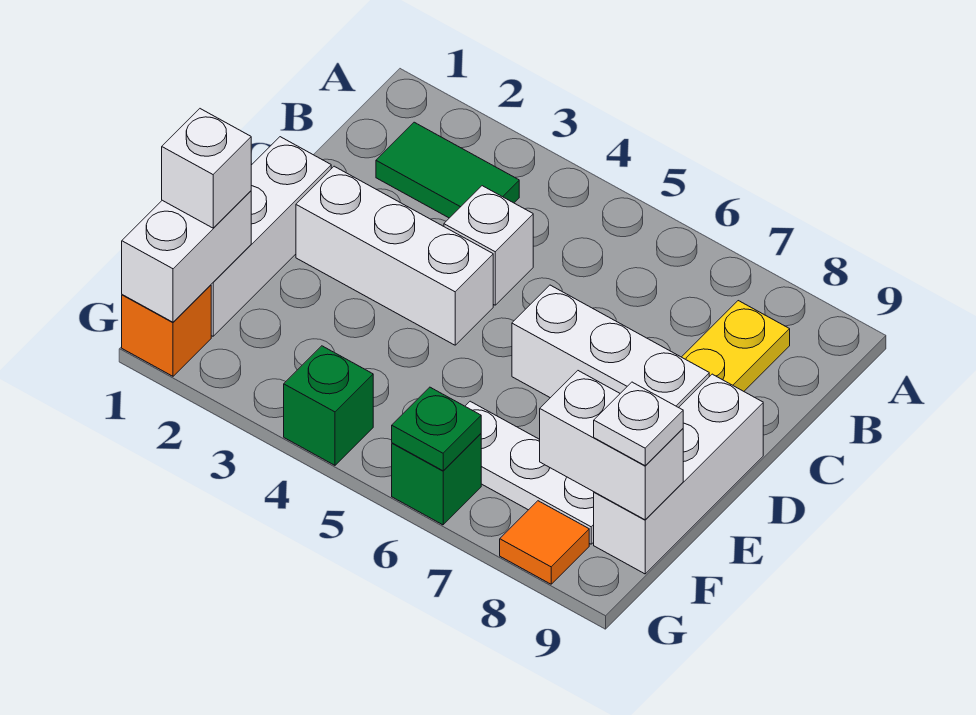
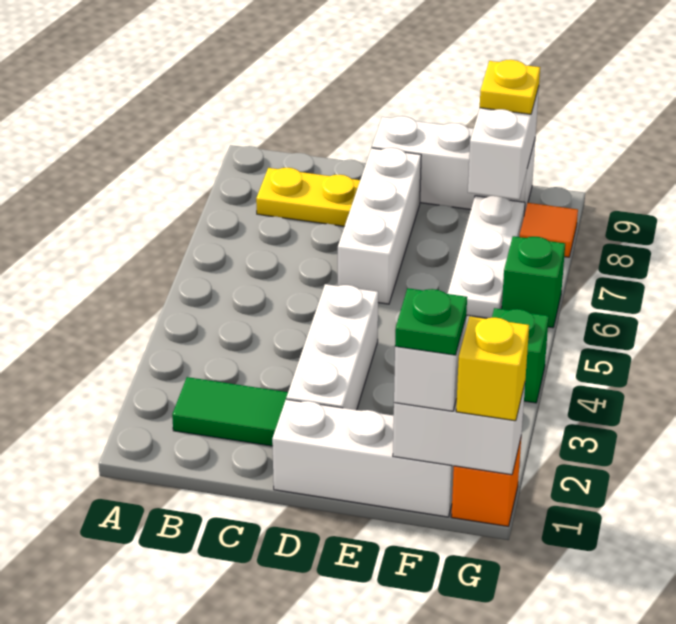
green 1x2 tile [376,122,519,218] -> green 1x2 tile turned to [172,377,288,446]
white 1x1 brick [444,186,533,305] -> none
white 1x1 plate [594,382,683,466] -> yellow 1x1 plate [480,60,540,114]
none -> yellow 1x1 brick [456,317,529,421]
green 1x1 plate [392,387,481,471] -> green 1x1 plate moved to [395,288,467,355]

